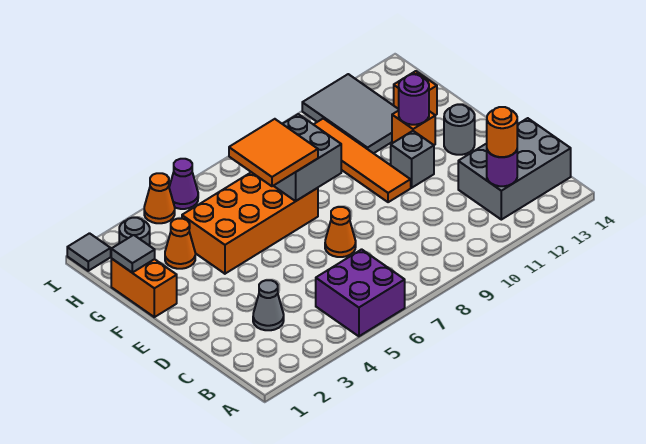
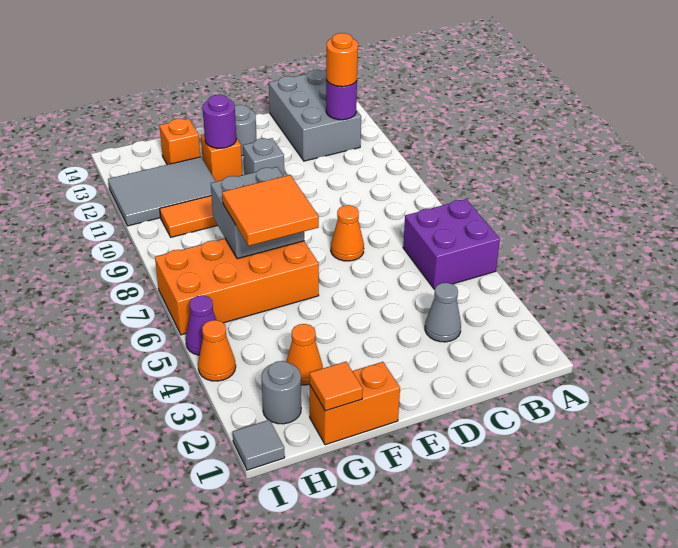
orange 2x4 brick [182,172,318,274] -> orange 2x4 brick turned to [155,239,319,335]
grey 1x1 tile [111,235,155,272] -> orange 1x1 tile [310,362,363,411]

